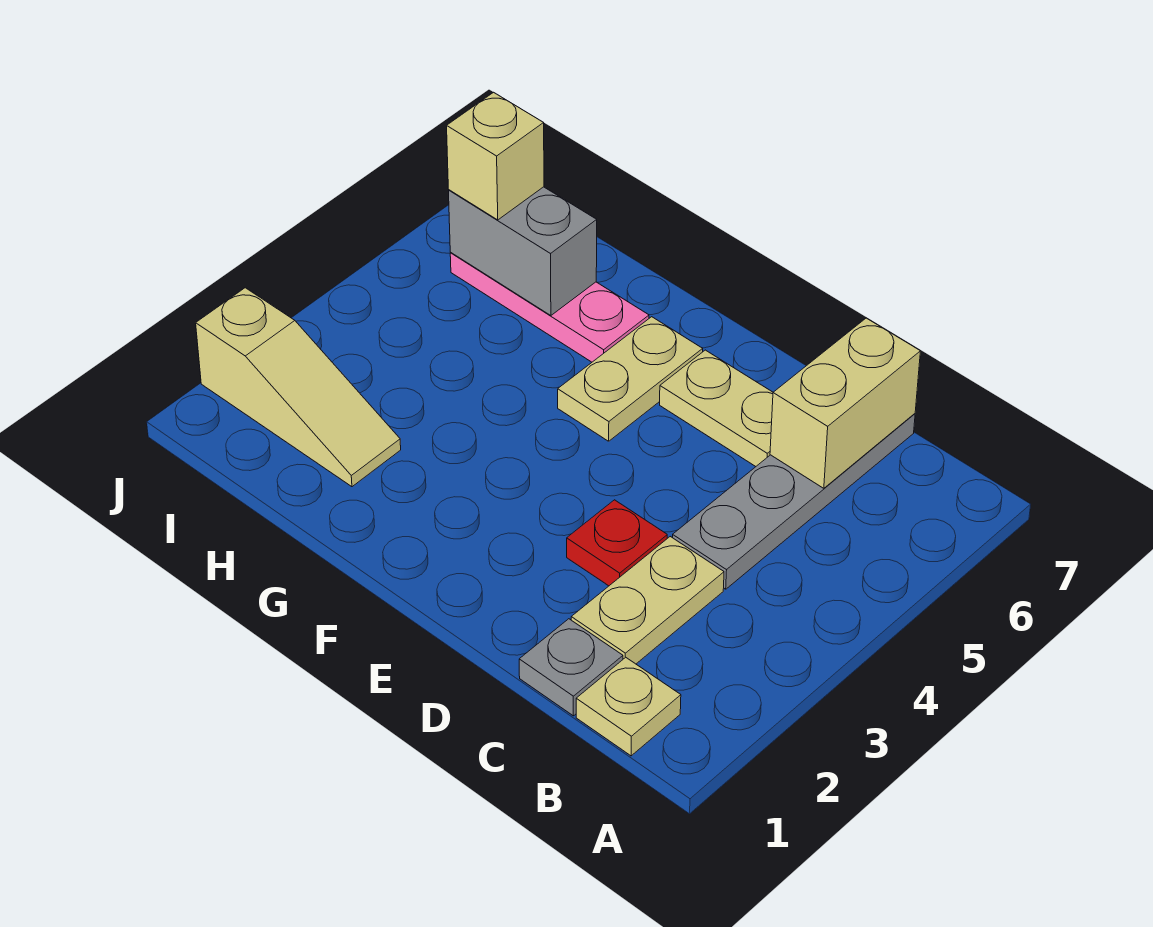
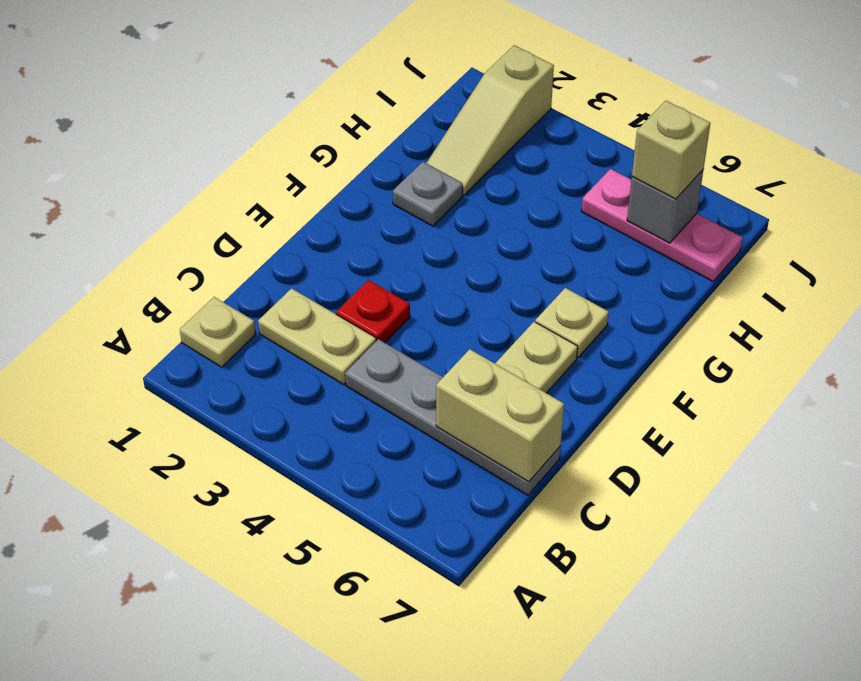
grey 1x1 plate [519,619,623,716] -> grey 1x1 plate moved to [393,162,463,226]
tan 1x2 plate [558,317,703,441] -> tan 1x1 plate [535,288,609,358]
pink 1x3 plate [450,253,649,362] -> pink 1x3 plate turned to [582,169,742,281]
grey 1x2 brick [449,187,597,316] -> grey 1x1 brick [627,169,704,243]

